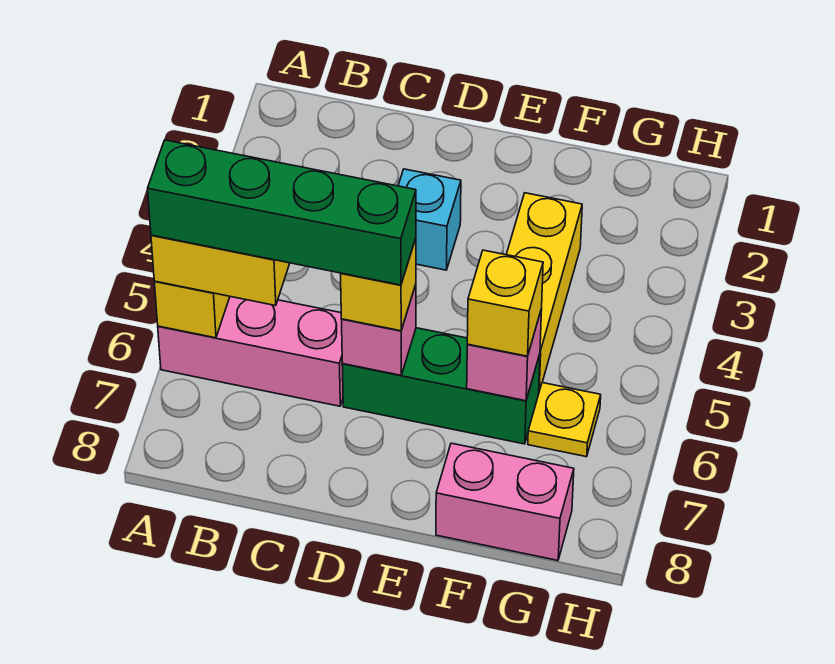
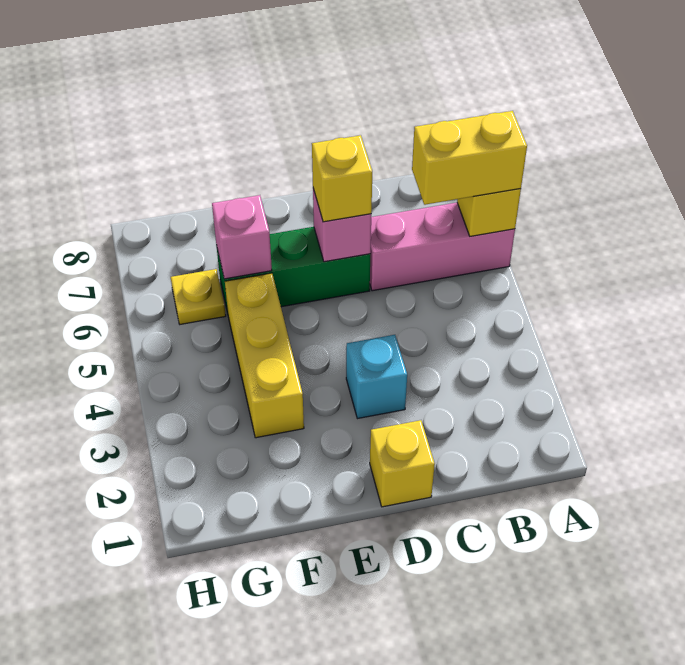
green 1x4 brick [148,140,416,285] -> none
yellow 1x1 brick [467,250,543,356] -> yellow 1x1 brick moved to [370,420,435,507]
pink 1x2 brick [436,443,574,560] -> none

